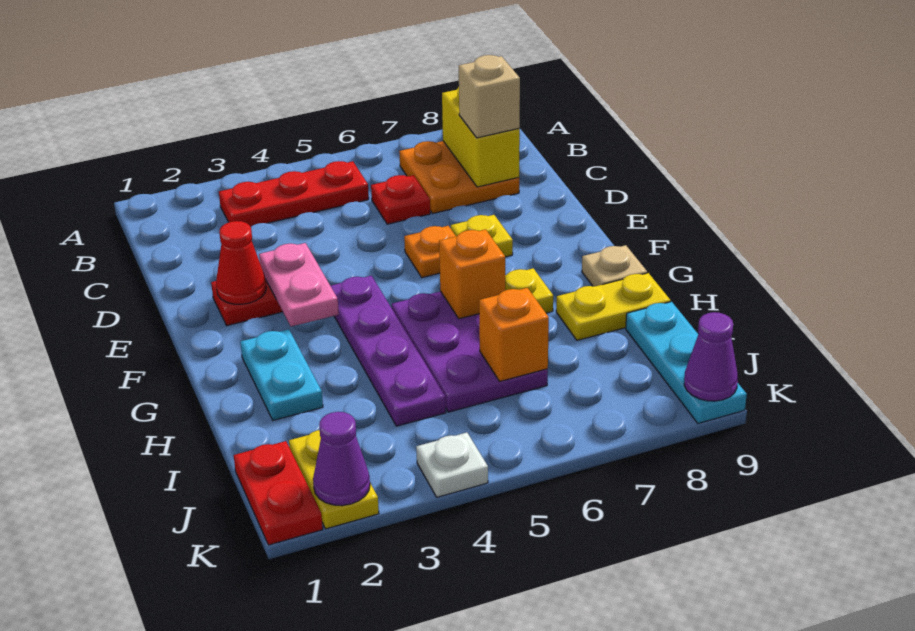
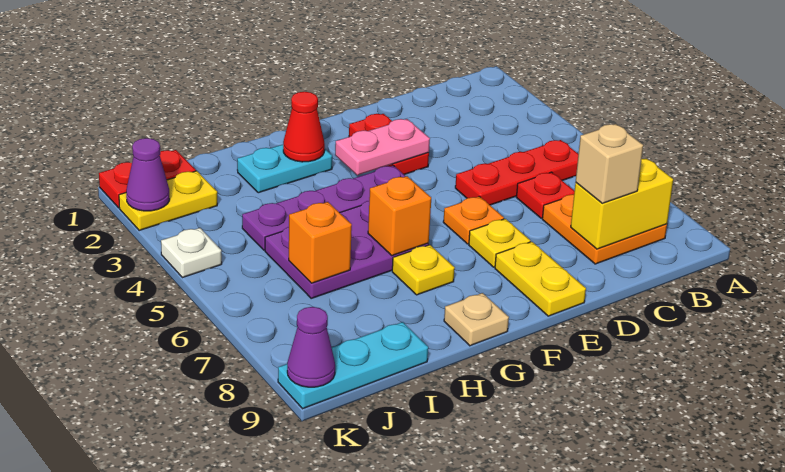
red 1x3 plate [219,161,369,227] -> red 1x3 plate turned to [455,140,578,205]
red 1x1 cone [216,221,266,304] -> red 1x1 cone moved to [283,92,325,162]
yellow 1x2 plate [556,273,671,340] -> yellow 1x2 plate moved to [495,242,586,316]

